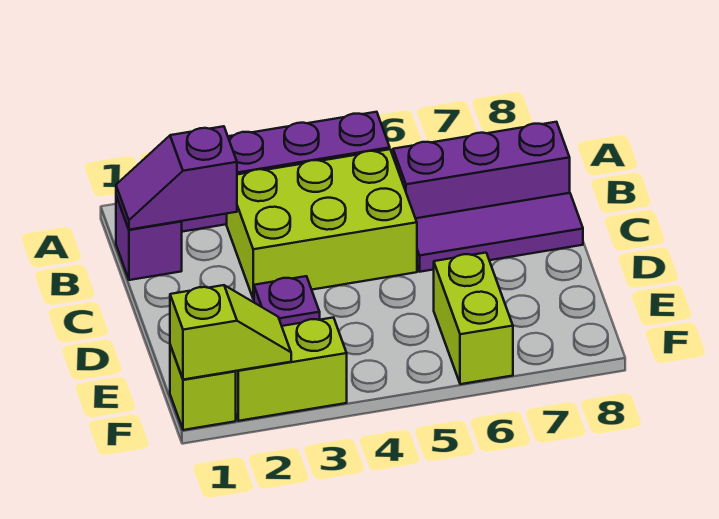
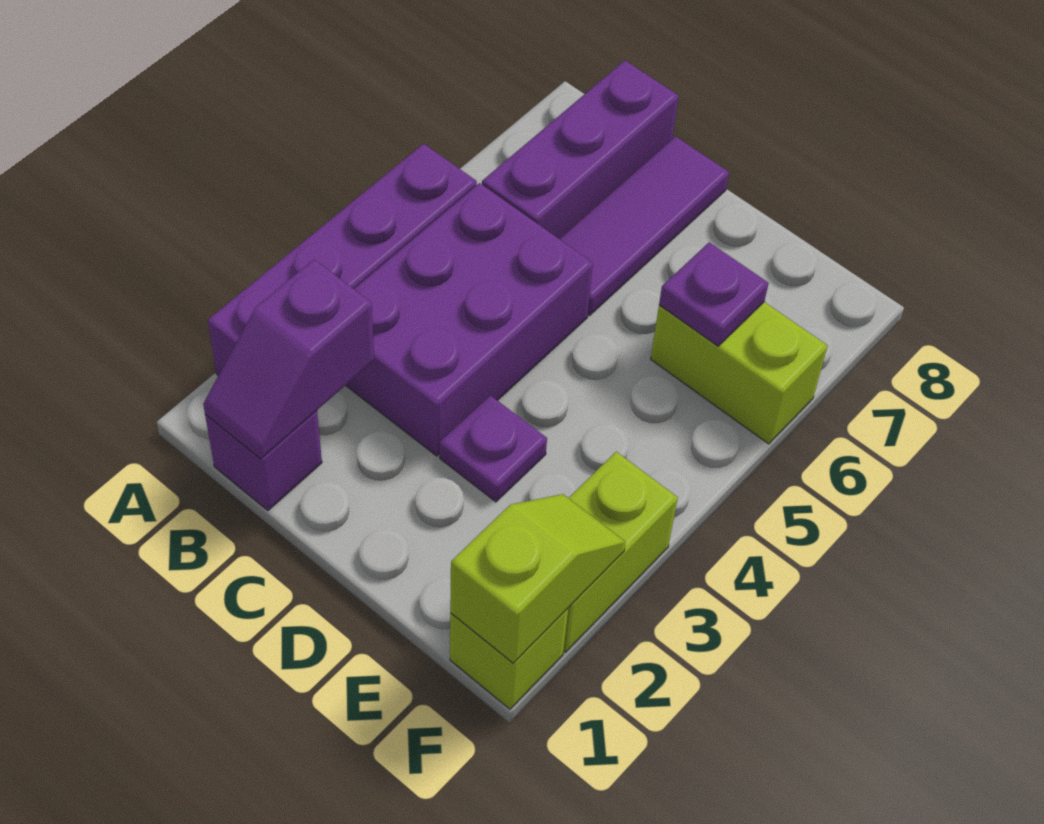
lime 2x3 brick [227,149,417,299] -> purple 2x3 brick [346,183,593,456]
none -> purple 1x1 plate [659,242,769,346]

